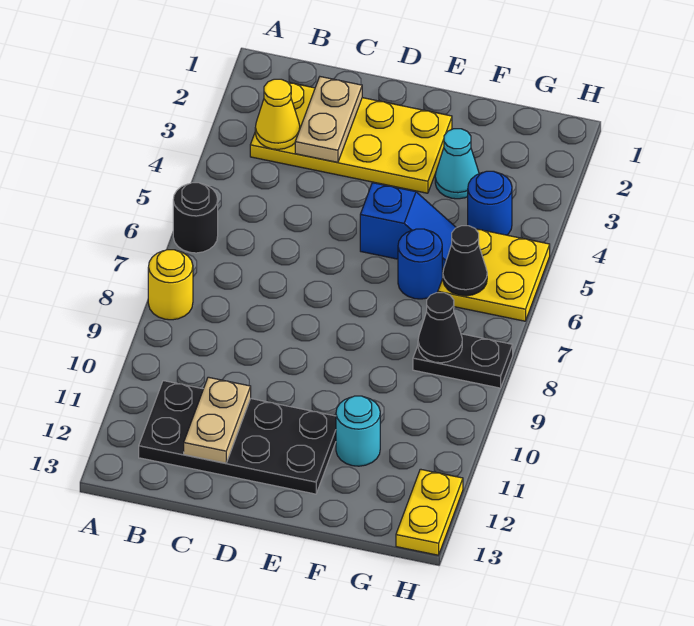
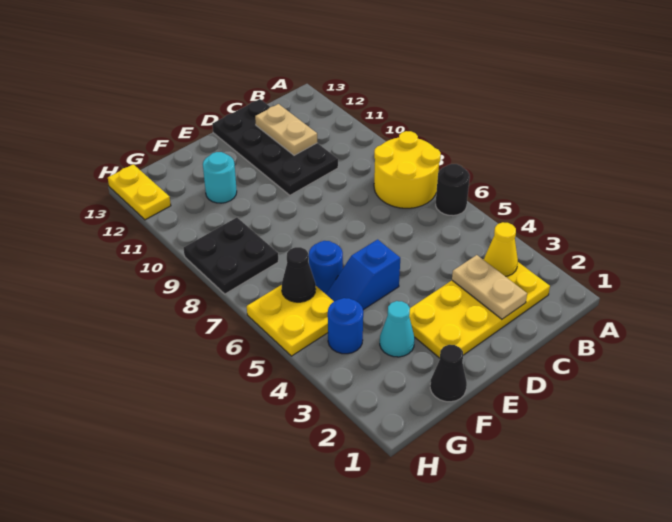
yellow 1x1 round brick [148,250,193,320] -> yellow 2x2 round brick [374,131,441,208]
black 2x4 plate [139,381,336,494] -> black 2x4 plate turned to [212,99,338,195]
black 1x2 plate [413,334,513,388] -> black 2x2 plate [184,218,278,294]
black 1x1 cone [418,293,462,363] -> black 1x1 cone moved to [430,345,467,402]

